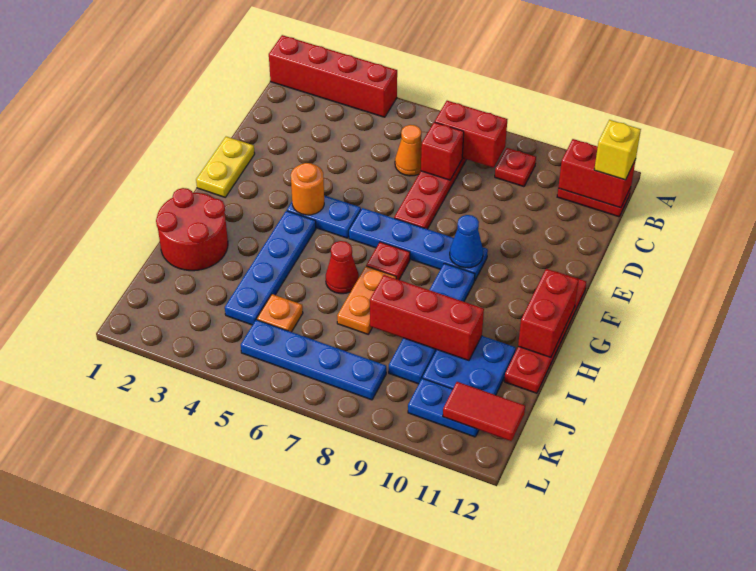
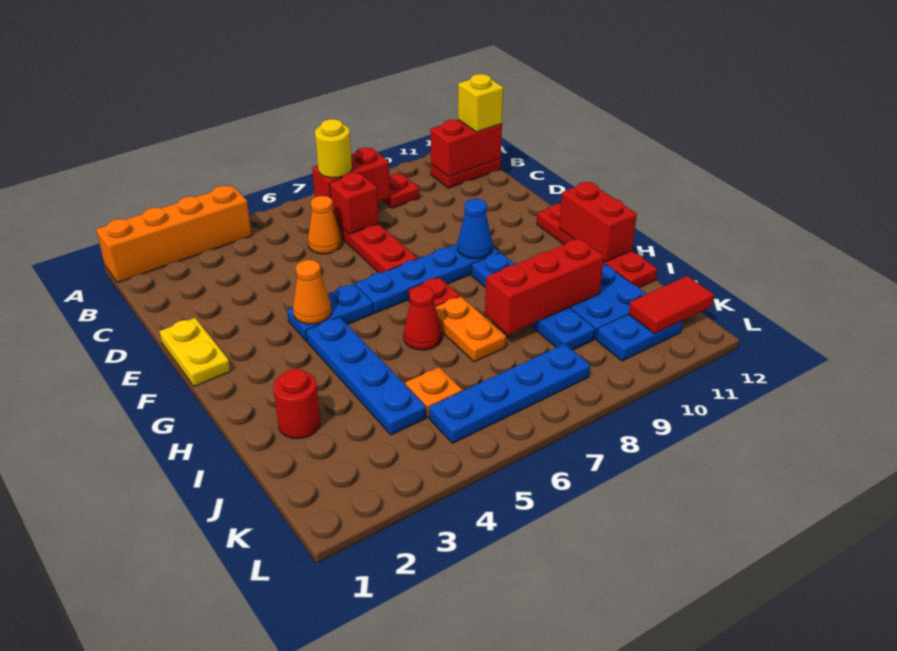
red 1x4 brick [269,35,397,117] -> orange 1x4 brick [96,186,252,282]
none -> yellow 1x1 round brick [315,119,352,178]
orange 1x1 round brick [291,163,324,215] -> orange 1x1 cone [293,260,331,324]
red 2x2 round brick [156,188,228,271] -> red 1x1 round brick [273,369,320,439]

